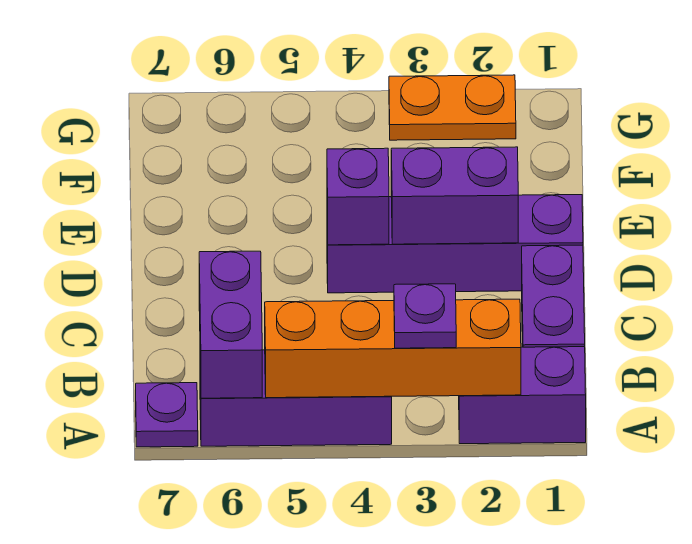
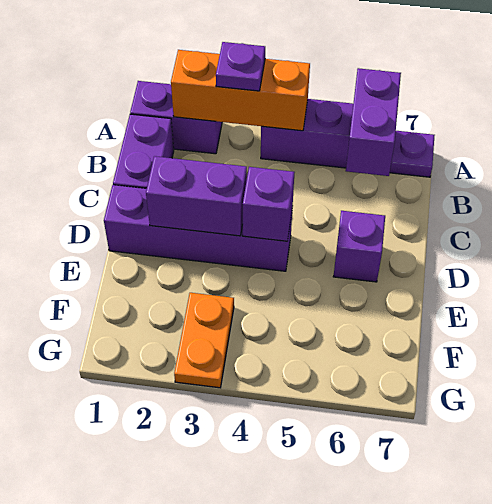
orange 1x4 brick [265,299,521,398] -> orange 1x3 brick [171,50,310,131]
none -> purple 1x1 brick [333,211,385,282]
orange 1x2 plate [389,75,516,140] -> orange 1x2 plate turned to [174,293,234,388]

